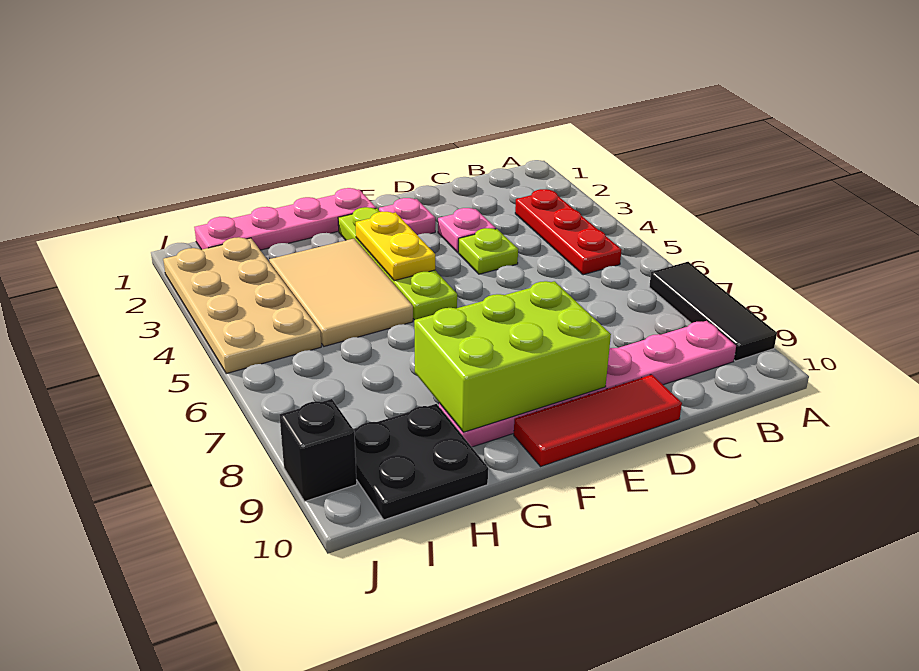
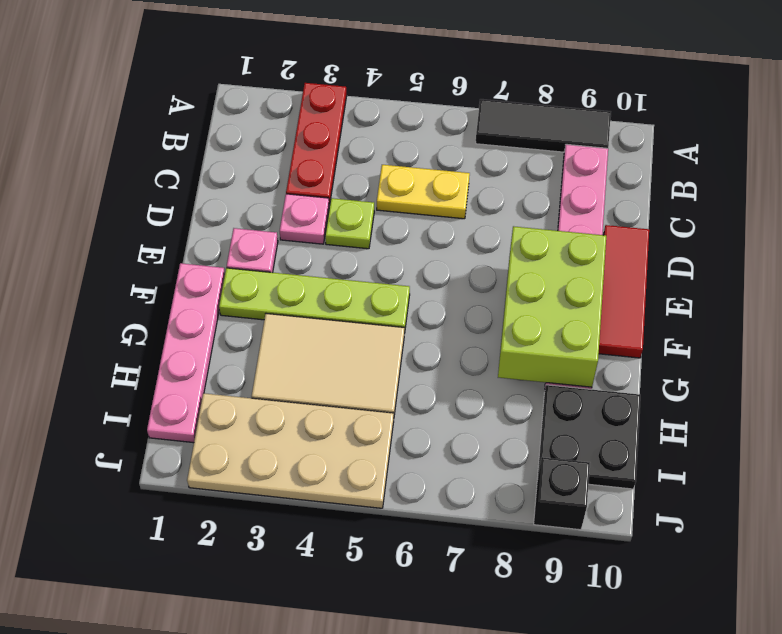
red 1x3 plate [515,189,622,275] -> red 1x3 plate turned to [286,83,347,205]
yellow 1x2 plate [356,212,435,281] -> yellow 1x2 plate moved to [377,165,470,219]

